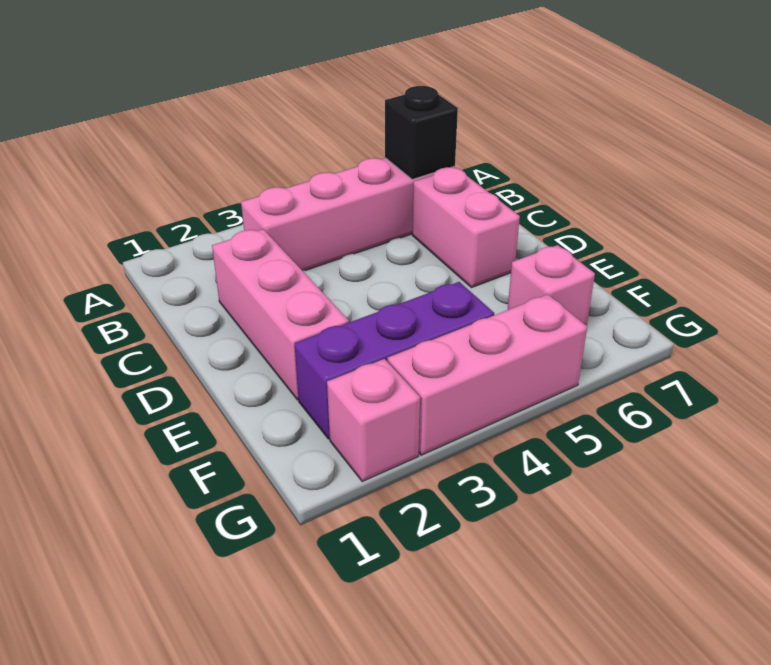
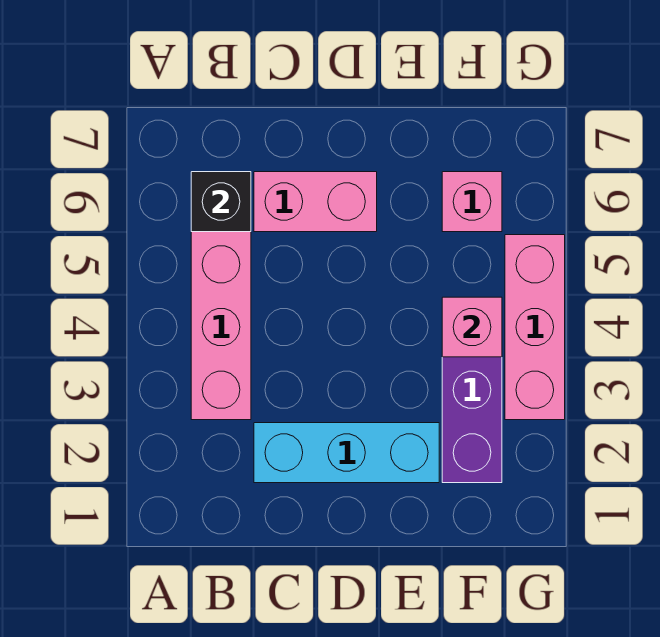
pink 1x3 brick [212,229,349,400] -> cyan 1x3 brick [254,423,439,483]
pink 1x1 brick [327,359,420,482] -> pink 1x1 brick moved to [442,297,502,357]

